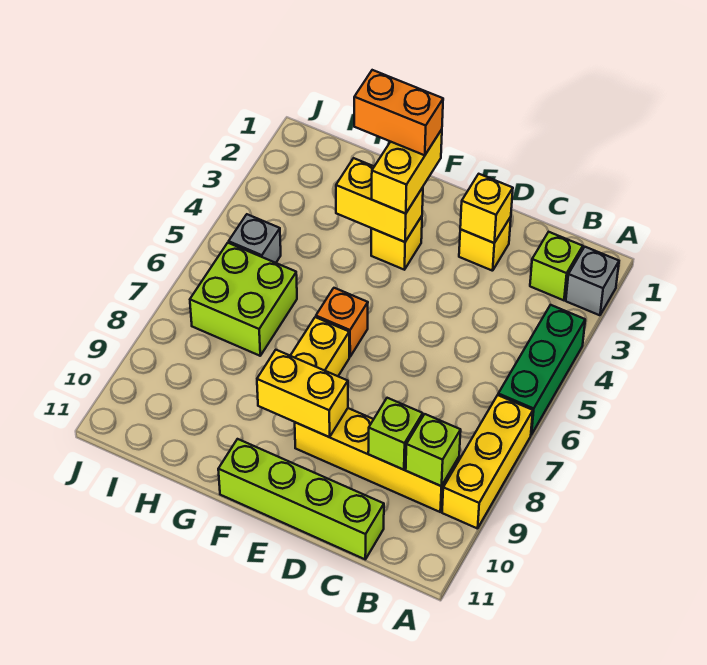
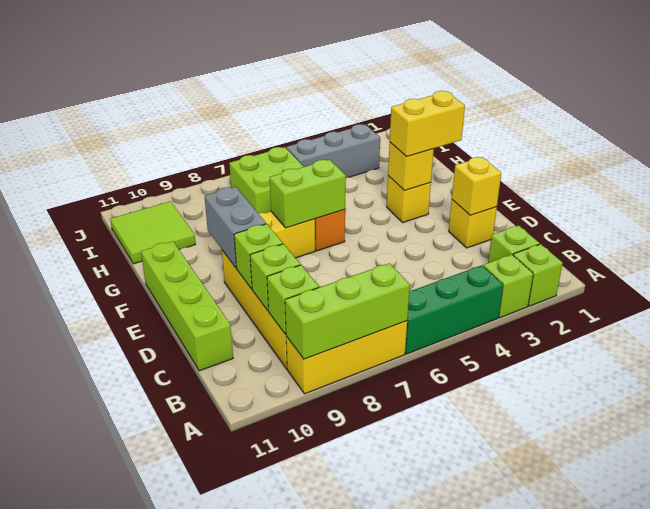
grey 1x1 brick [566,247,619,315] -> lime 1x1 brick [513,244,563,306]
none -> lime 1x1 brick [484,255,533,318]
none -> lime 1x3 brick [285,263,410,359]
none -> lime 1x1 brick [234,224,283,289]
yellow 1x2 brick [257,350,348,437] -> grey 1x2 brick [205,187,266,268]
orange 1x2 brick [354,70,443,155] -> none
yellow 1x2 brick [336,158,423,242] -> yellow 1x1 brick [388,143,434,191]
none -> lime 1x2 brick [270,160,346,228]
none -> lime 2x2 tile [110,201,195,264]
grey 1x1 brick [229,214,281,263] -> grey 1x3 brick [286,124,380,178]

